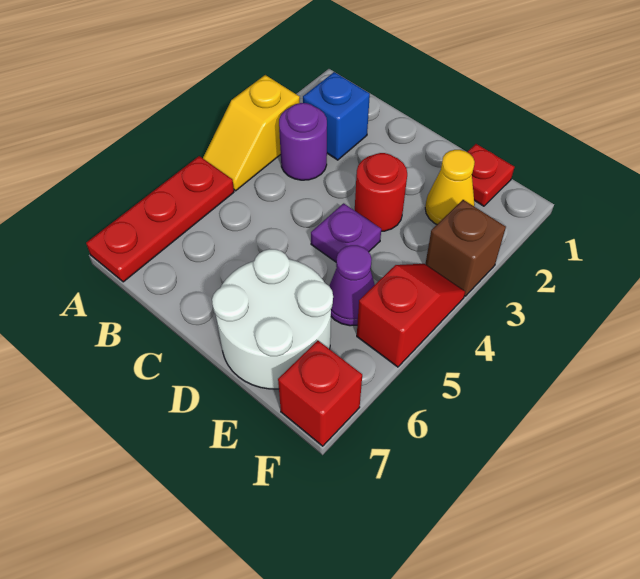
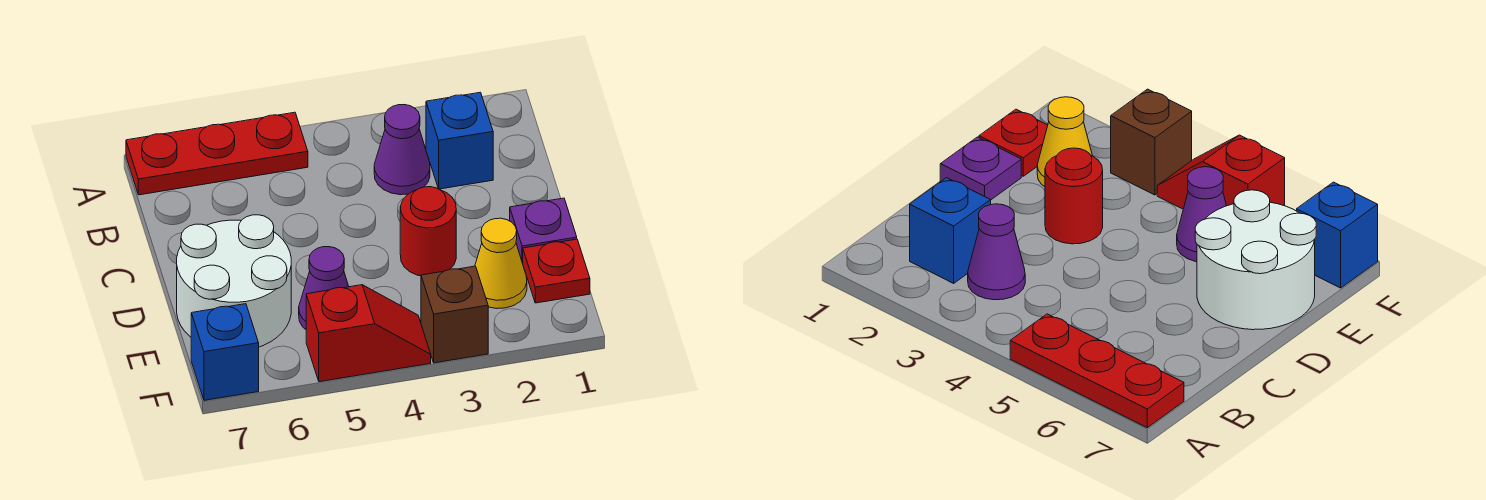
yellow 1x2 slope [203,75,300,191] -> none
purple 1x1 round brick [279,103,327,180] -> purple 1x1 cone [374,105,430,195]
purple 1x1 plate [311,203,381,262] -> purple 1x1 plate moved to [510,198,577,262]
red 1x1 brick [278,341,362,446] -> blue 1x1 brick [191,304,259,400]

